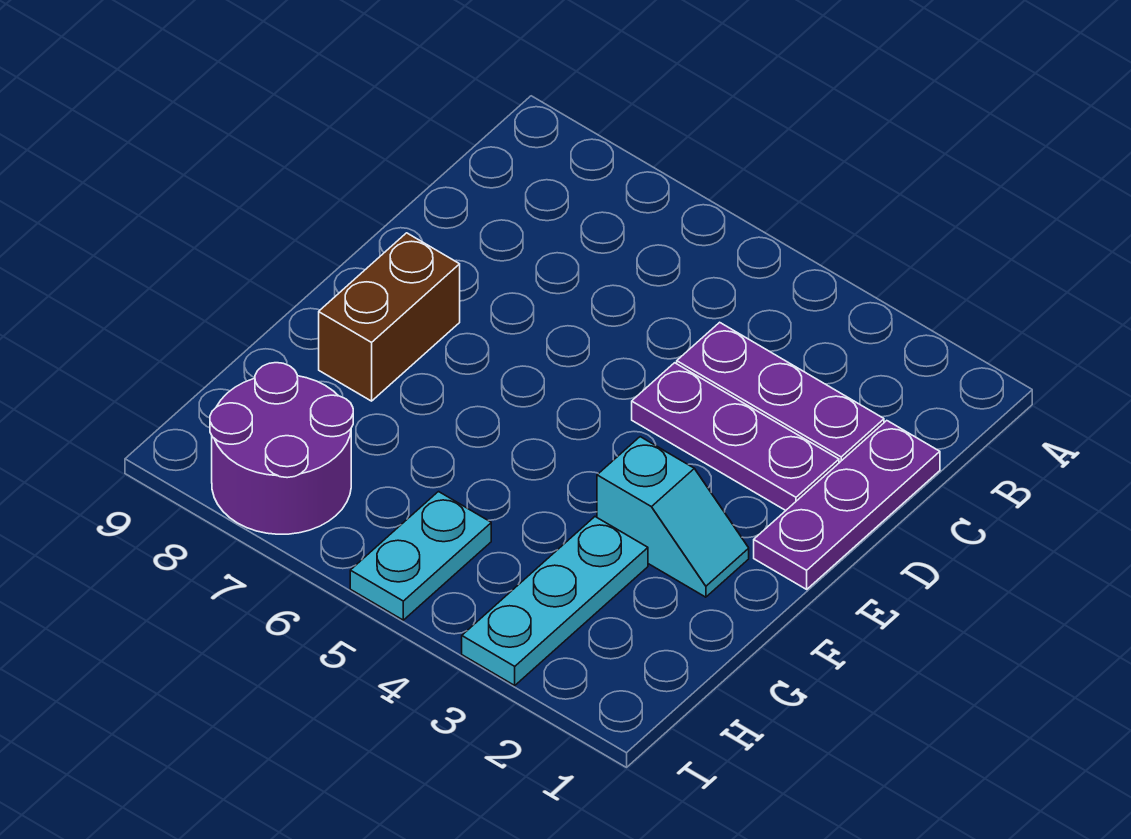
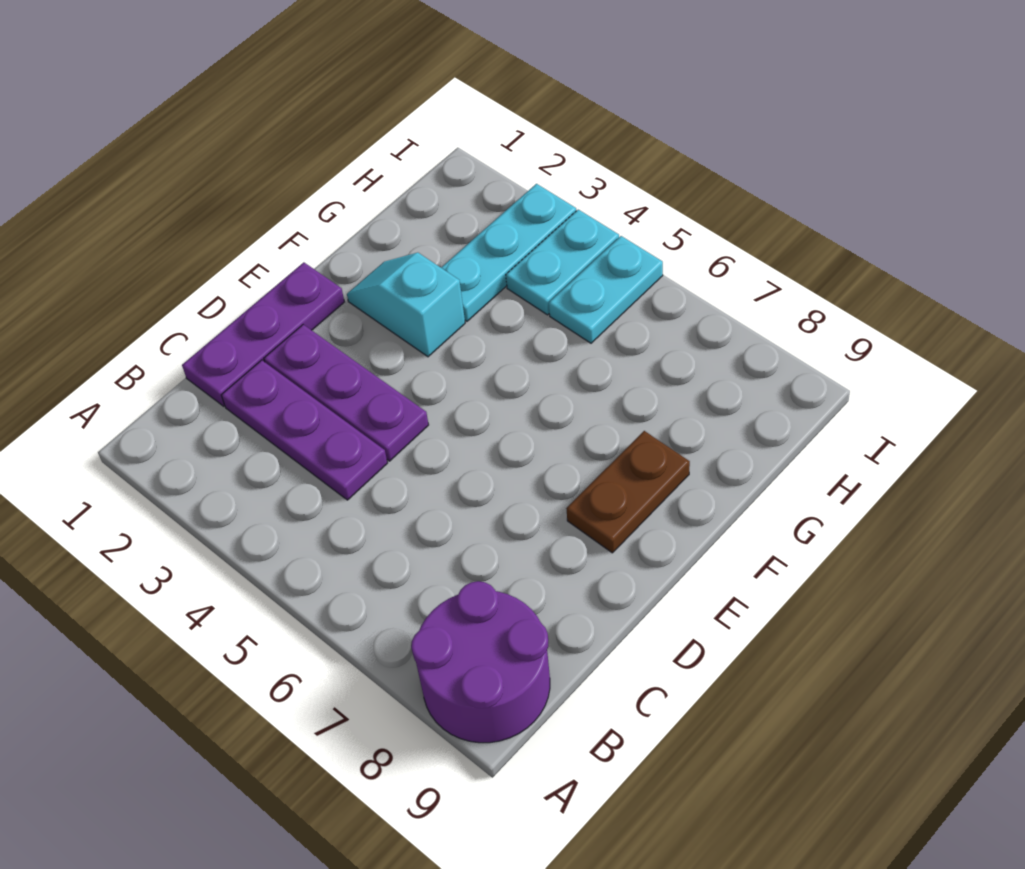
brown 1x2 brick [319,233,460,401] -> brown 1x2 plate [566,431,690,553]
none -> cyan 1x2 plate [506,210,619,315]
purple 2x2 round brick [210,363,353,534] -> purple 2x2 round brick moved to [411,581,550,743]

